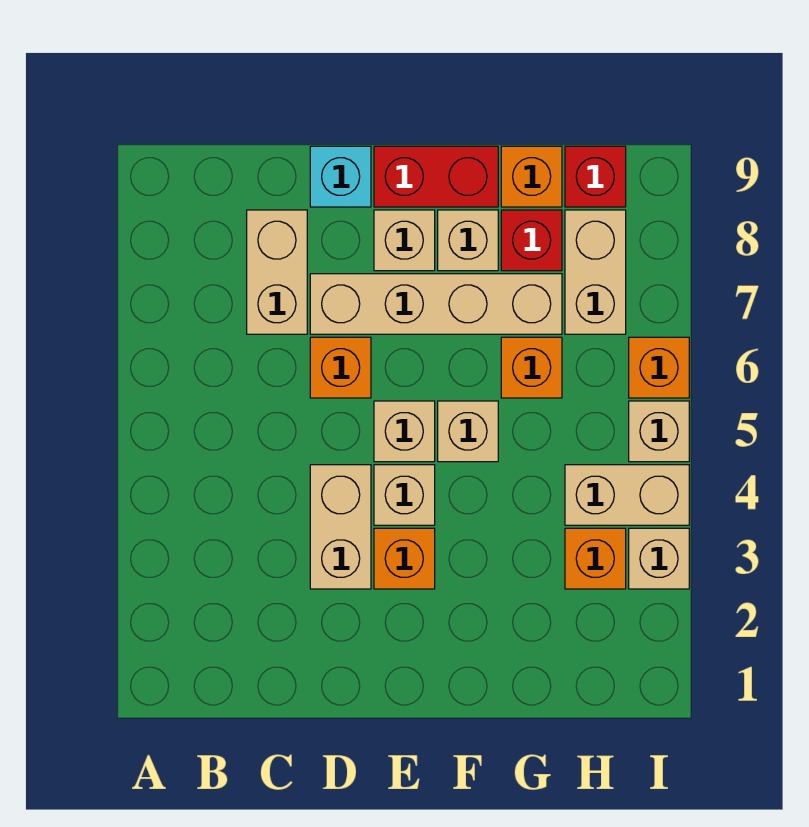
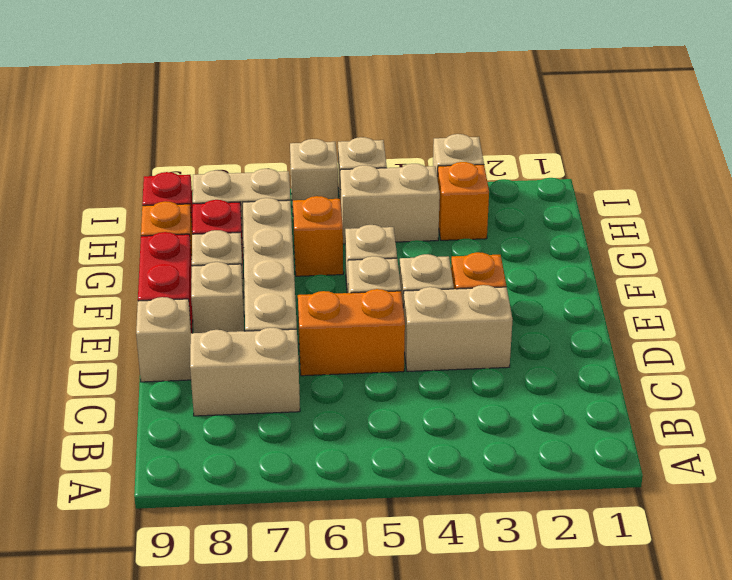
orange 1x1 brick [310,337,371,398] -> orange 1x2 brick [298,289,405,376]
cyan 1x1 brick [310,146,371,207] -> tan 1x1 brick [136,297,191,382]
tan 1x2 brick [565,465,689,525] -> tan 1x2 brick turned to [340,164,440,244]
orange 1x1 brick [629,337,689,398] -> tan 1x1 brick [290,139,338,213]

